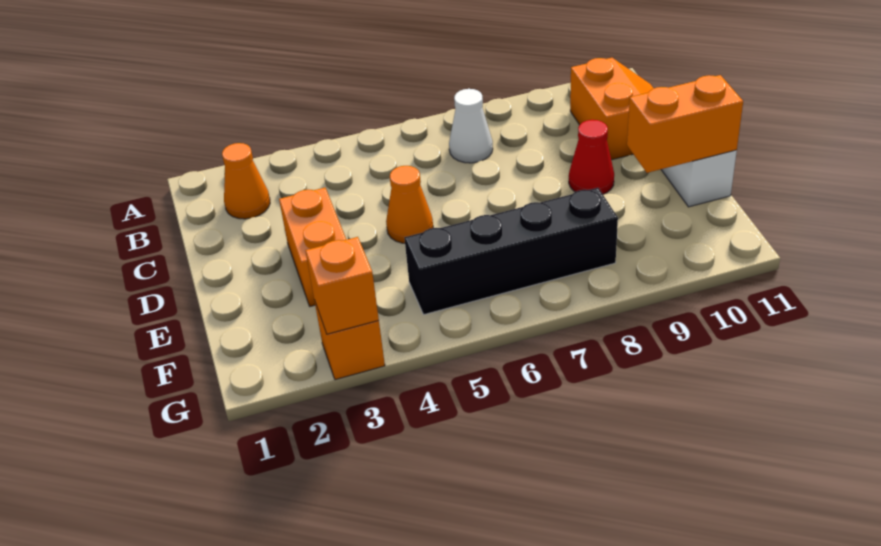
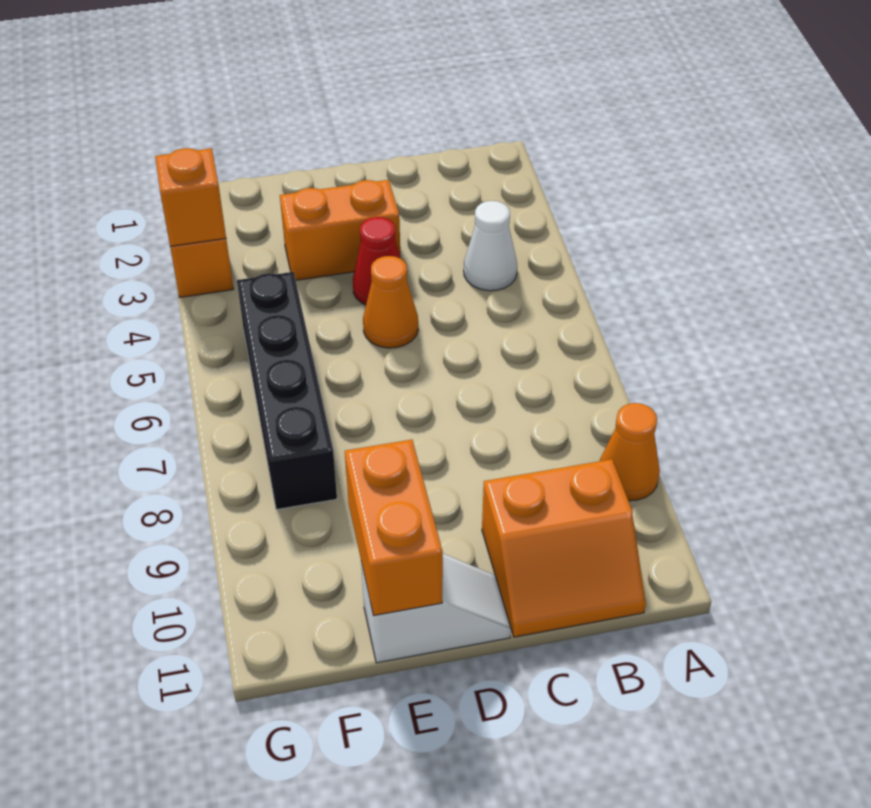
orange 1x1 cone [222,143,270,219] -> orange 1x1 cone moved to [600,403,660,501]
white 1x1 cone [449,89,493,163] -> white 1x1 cone moved to [464,201,517,291]
red 1x1 cone [569,120,614,194] -> red 1x1 cone moved to [353,217,400,305]

